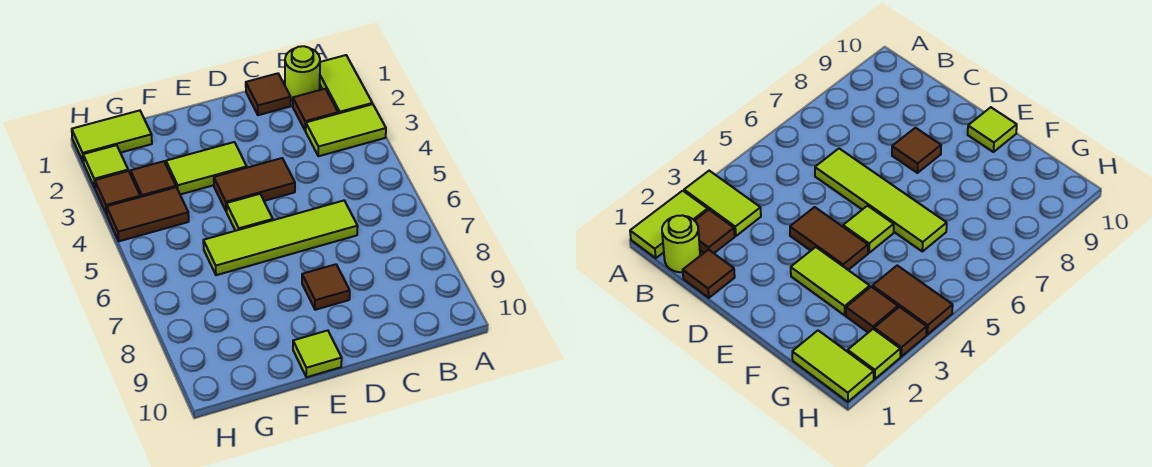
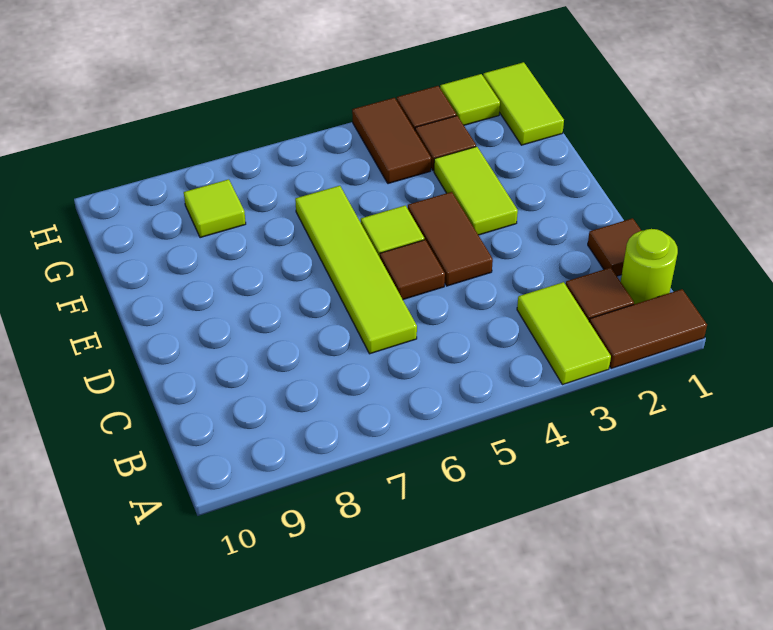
lime 1x2 tile [320,55,372,114] -> brown 1x2 tile [589,289,707,368]
brown 1x1 tile [302,264,350,310] -> brown 1x1 tile moved to [380,240,445,299]
lime 1x1 tile [293,330,342,377] -> lime 1x1 tile moved to [184,179,246,238]

